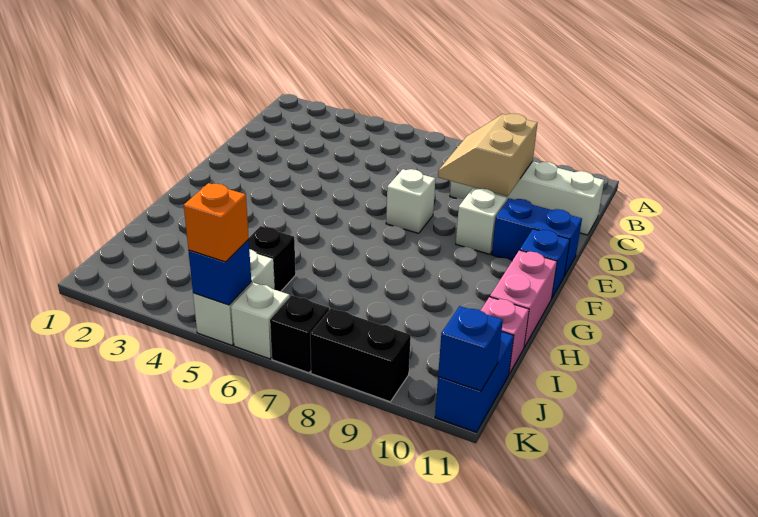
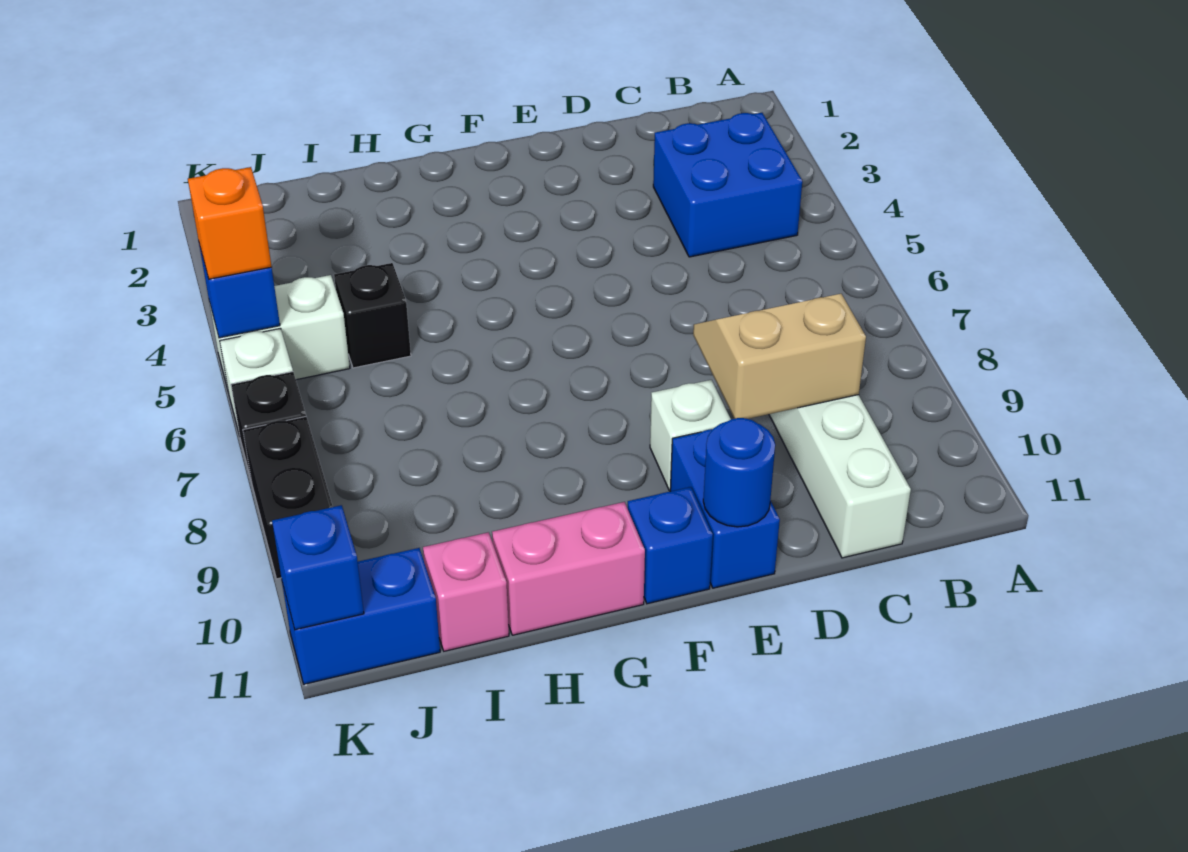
none -> blue 2x2 brick [653,113,802,257]
white 1x1 brick [386,169,435,233] -> none
none -> blue 1x1 round brick [703,418,775,527]

